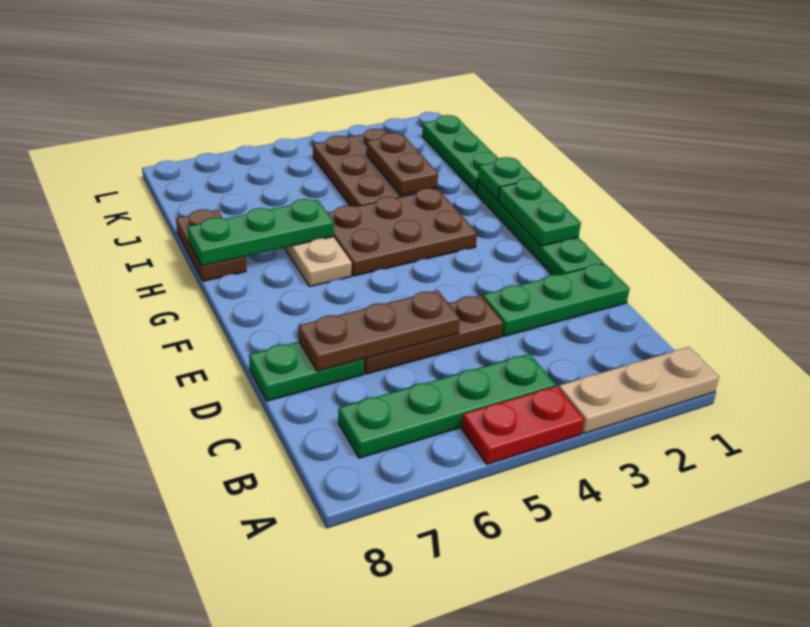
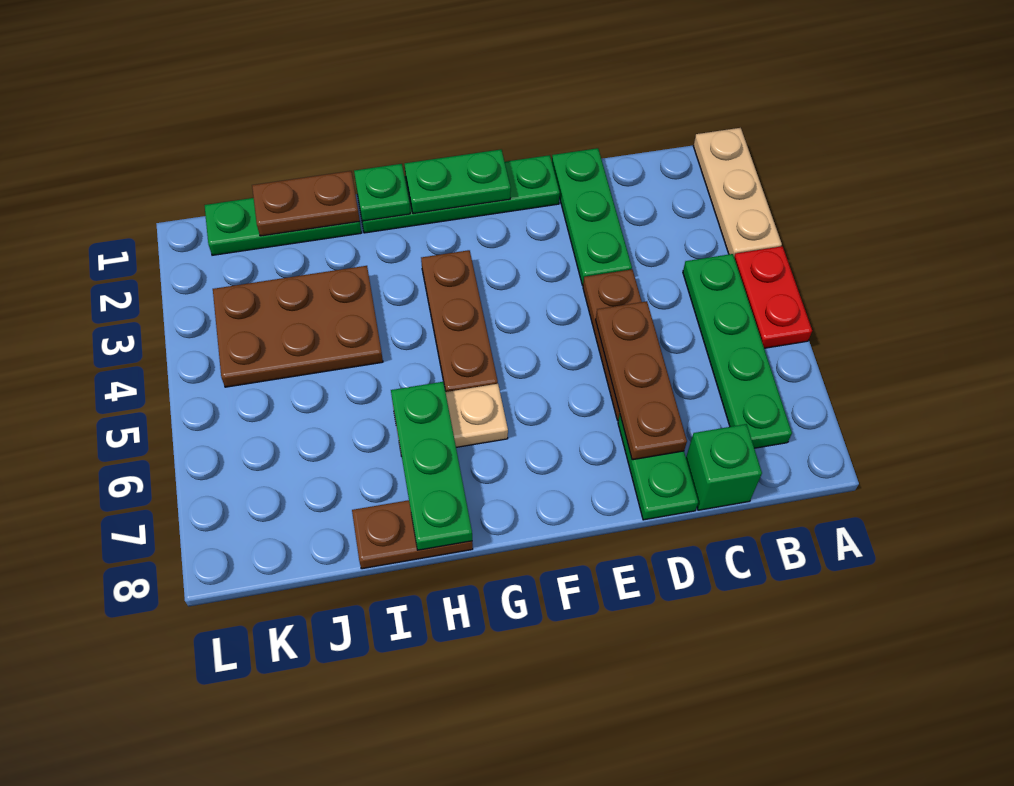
none -> green 1x1 brick [686,424,762,510]
brown 2x3 plate [328,188,477,276] -> brown 1x3 plate [421,250,498,392]
brown 1x2 plate [366,133,438,195] -> brown 1x2 plate moved to [252,171,360,236]

